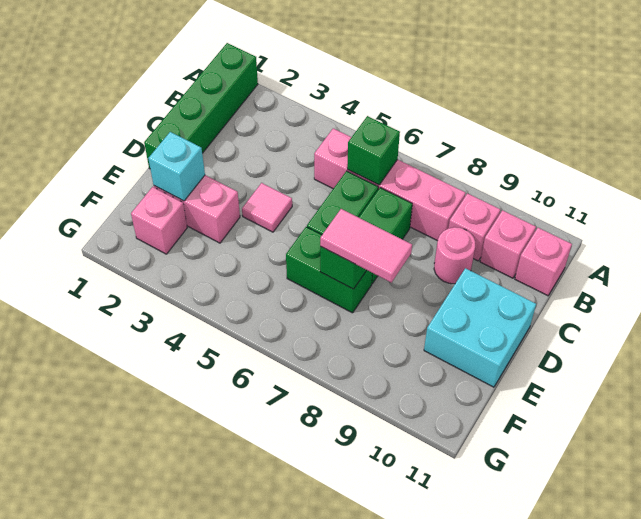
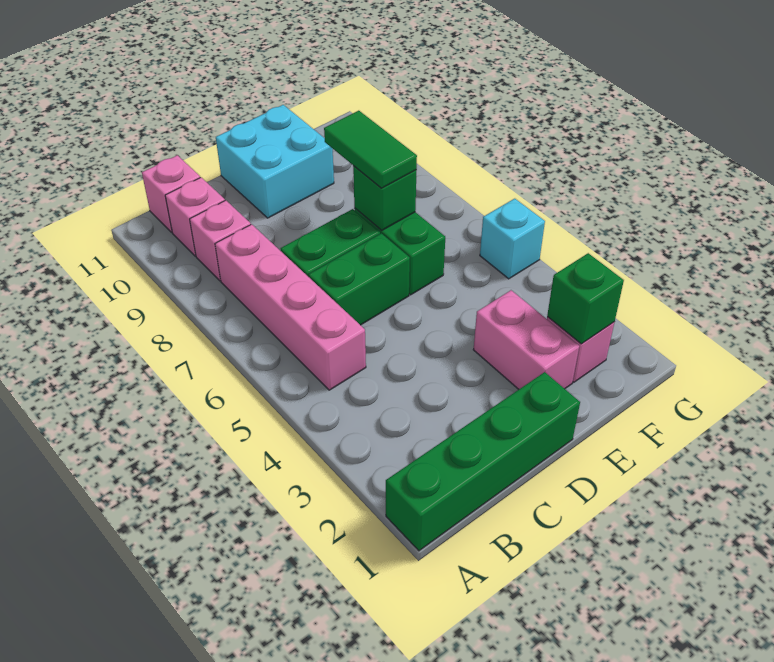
green 1x1 brick [347,116,400,185] -> green 1x1 brick moved to [547,253,624,344]
pink 1x1 round brick [434,227,475,284] -> none
pink 1x1 tile [242,183,292,232] -> none
cyan 1x1 brick [148,132,205,201] -> cyan 1x1 brick moved to [480,199,545,279]
pink 1x2 tile [320,209,412,283] -> green 1x2 tile [324,111,417,188]

